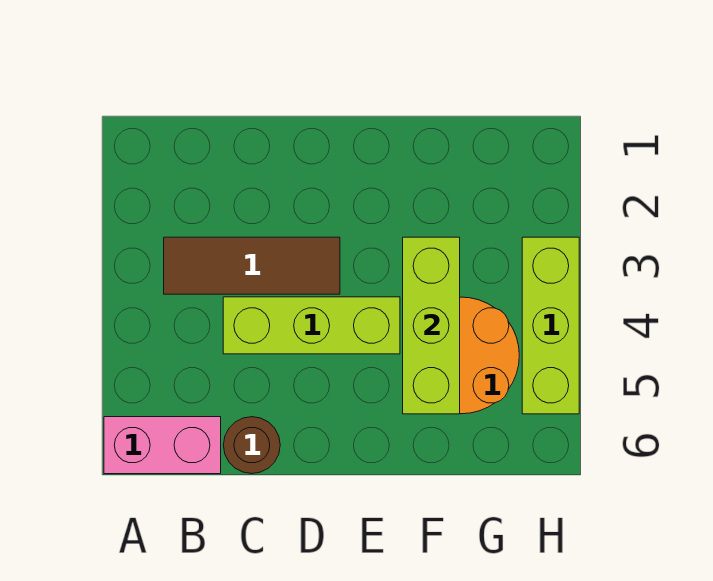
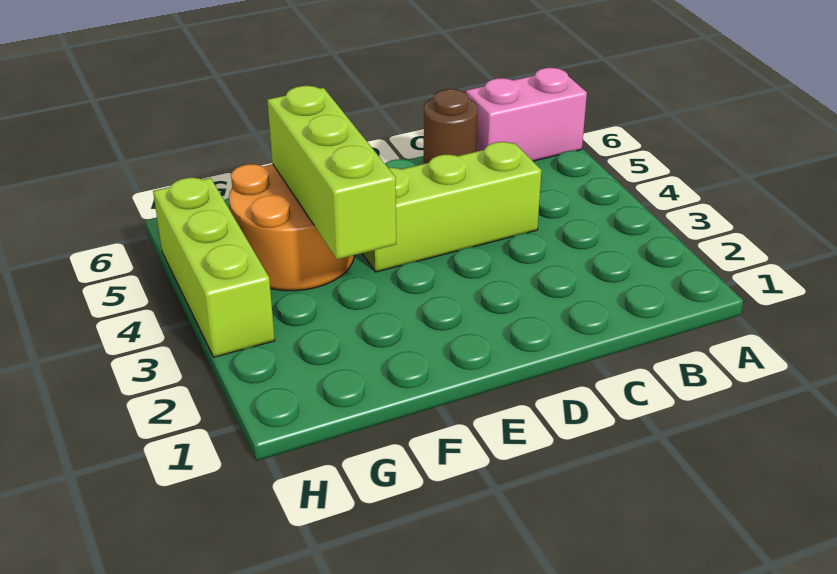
brown 1x3 tile [164,237,340,294] -> none

